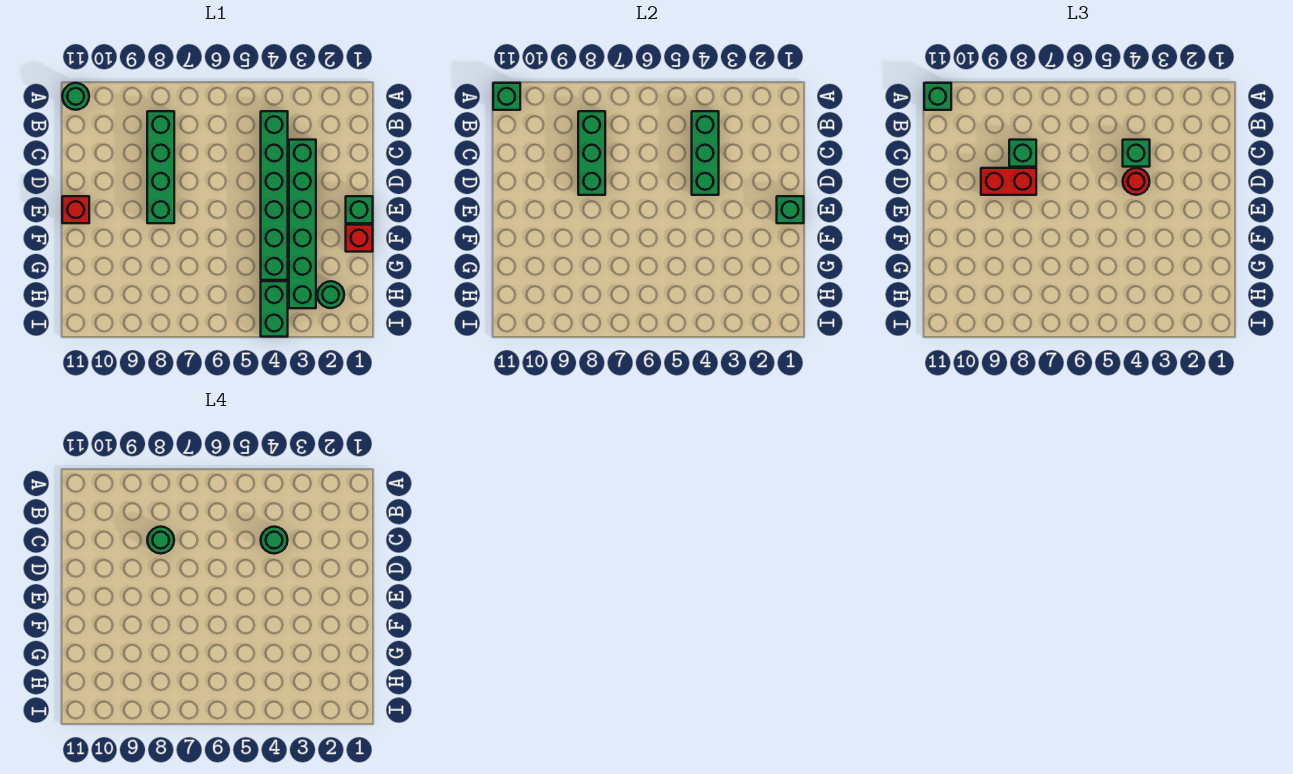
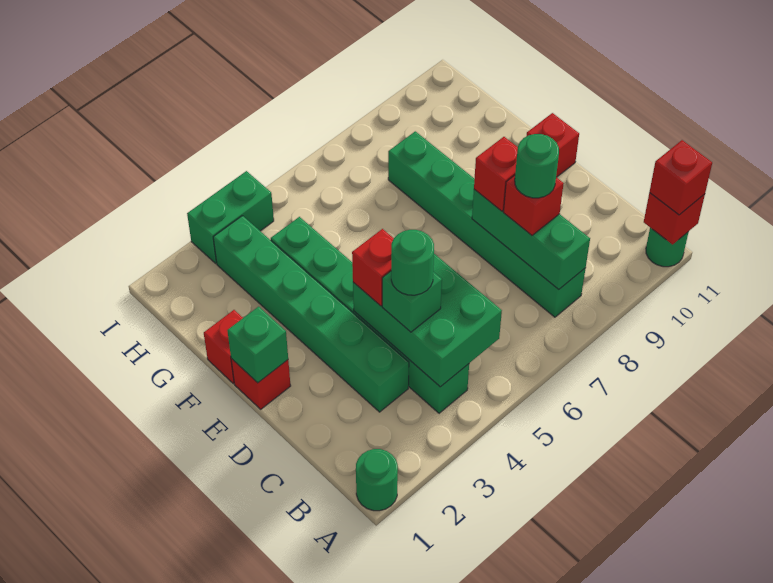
green 1x1 brick [493,83,520,110] -> red 1x1 brick [644,193,705,244]
green 1x1 brick [924,83,951,110] -> red 1x1 brick [650,140,712,215]
green 1x3 brick [692,111,719,195] -> green 2x3 brick [353,254,502,387]
green 1x4 brick [147,111,174,223] -> green 1x6 brick [388,131,586,317]
green 1x1 brick [1009,140,1036,167] -> red 1x1 brick [503,175,564,235]
red 1x1 round brick [1123,168,1150,195] -> red 1x1 brick [352,229,394,306]
red 1x2 brick [981,168,1036,195] -> red 1x1 brick [474,137,518,211]
green 1x1 brick [346,196,373,223] -> red 1x1 brick [231,359,291,409]
green 1x1 round brick [317,281,344,308] -> green 1x1 round brick moved to [356,449,398,511]
green 1x2 brick [261,281,288,337] -> green 1x2 brick turned to [187,171,274,263]

